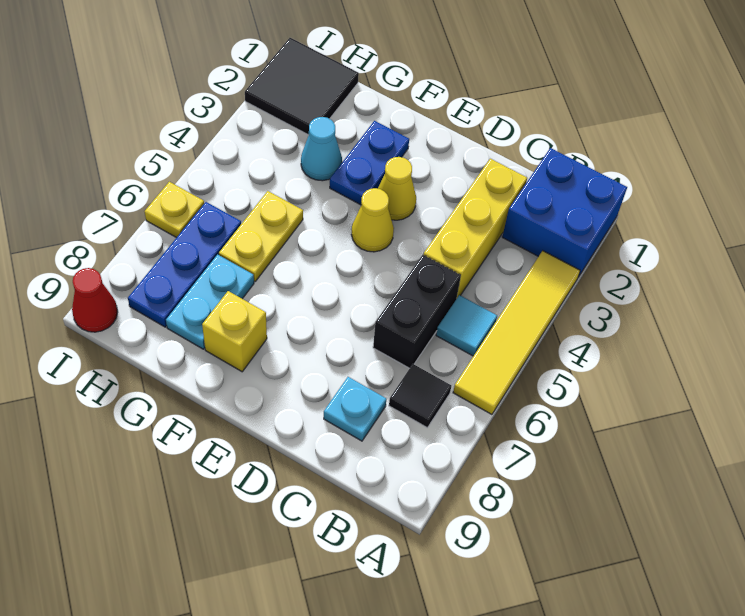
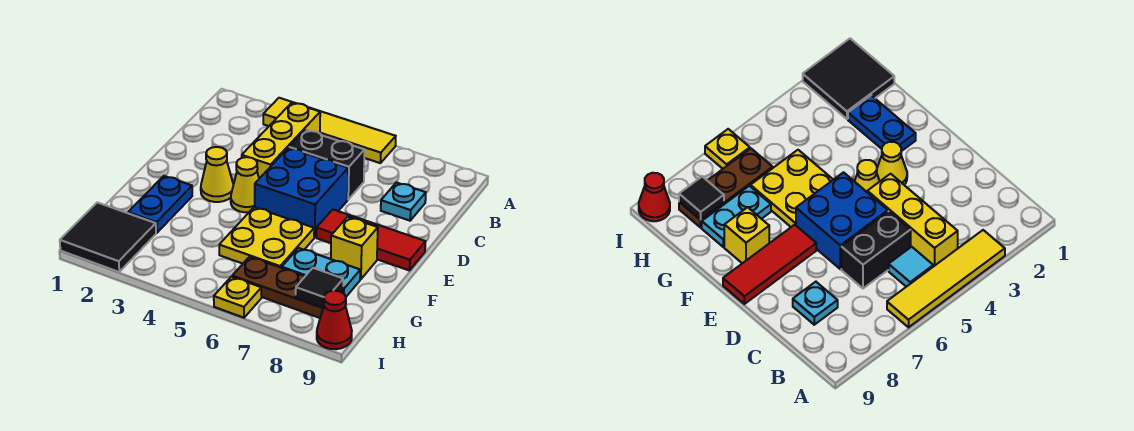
blue 2x2 brick [502,148,627,277] -> blue 2x2 brick moved to [255,148,348,238]
black 1x1 tile [389,364,451,428] -> black 1x1 tile moved to [296,268,343,308]
yellow 1x3 brick [423,159,527,298] -> yellow 1x3 brick turned to [242,103,320,179]
none -> red 1x3 tile [316,209,425,271]
blue 1x2 plate [330,121,409,205] -> blue 1x2 plate turned to [128,176,192,233]
cyan 1x1 cone [301,117,342,181] -> none
yellow 1x2 plate [219,191,303,281] -> yellow 2x2 plate [219,207,314,268]
blue 1x3 plate [128,202,241,327] -> brown 1x3 plate [232,257,343,318]

